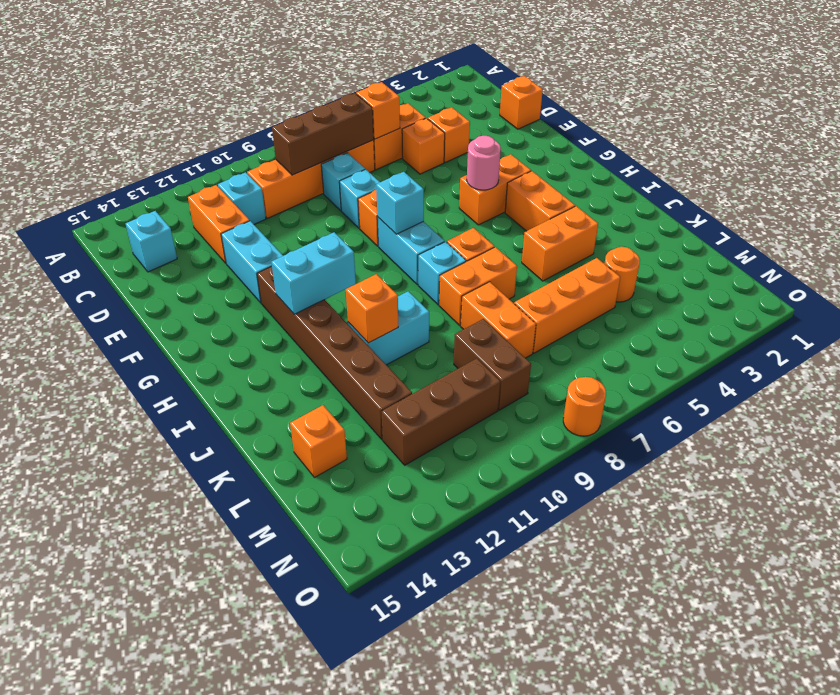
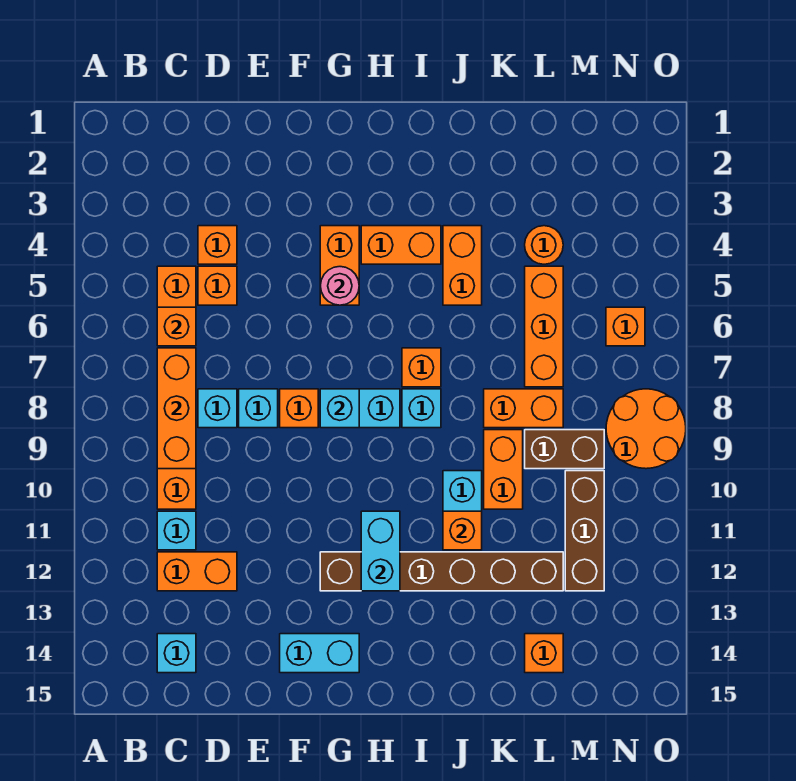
brown 1x3 brick [272,93,374,175] -> orange 1x3 brick [157,348,196,469]
orange 1x1 brick [500,76,543,129] -> orange 1x1 brick moved to [606,307,645,346]
cyan 1x2 brick [221,221,283,303] -> cyan 1x2 brick moved to [280,634,359,673]
orange 1x2 brick [439,247,517,325] -> orange 1x2 brick moved to [484,430,523,509]
orange 1x1 round brick [563,377,606,436] -> orange 2x2 round brick [606,389,686,469]

